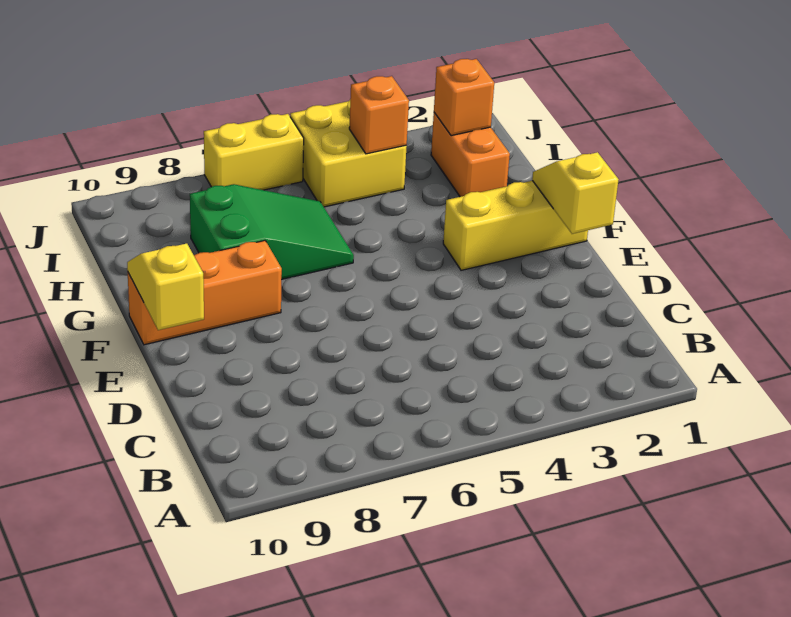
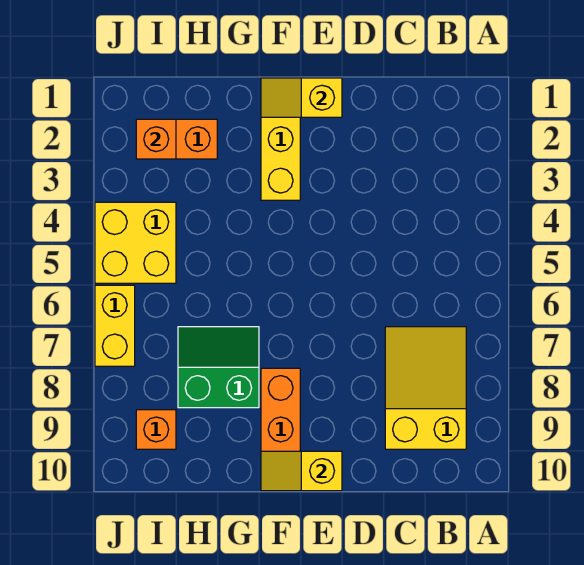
none -> yellow 2x3 slope [385,327,466,449]
green 2x3 slope [190,184,354,280] -> green 2x2 slope [178,327,259,408]
orange 1x1 brick [349,76,409,154] -> orange 1x1 brick moved to [136,410,176,449]

